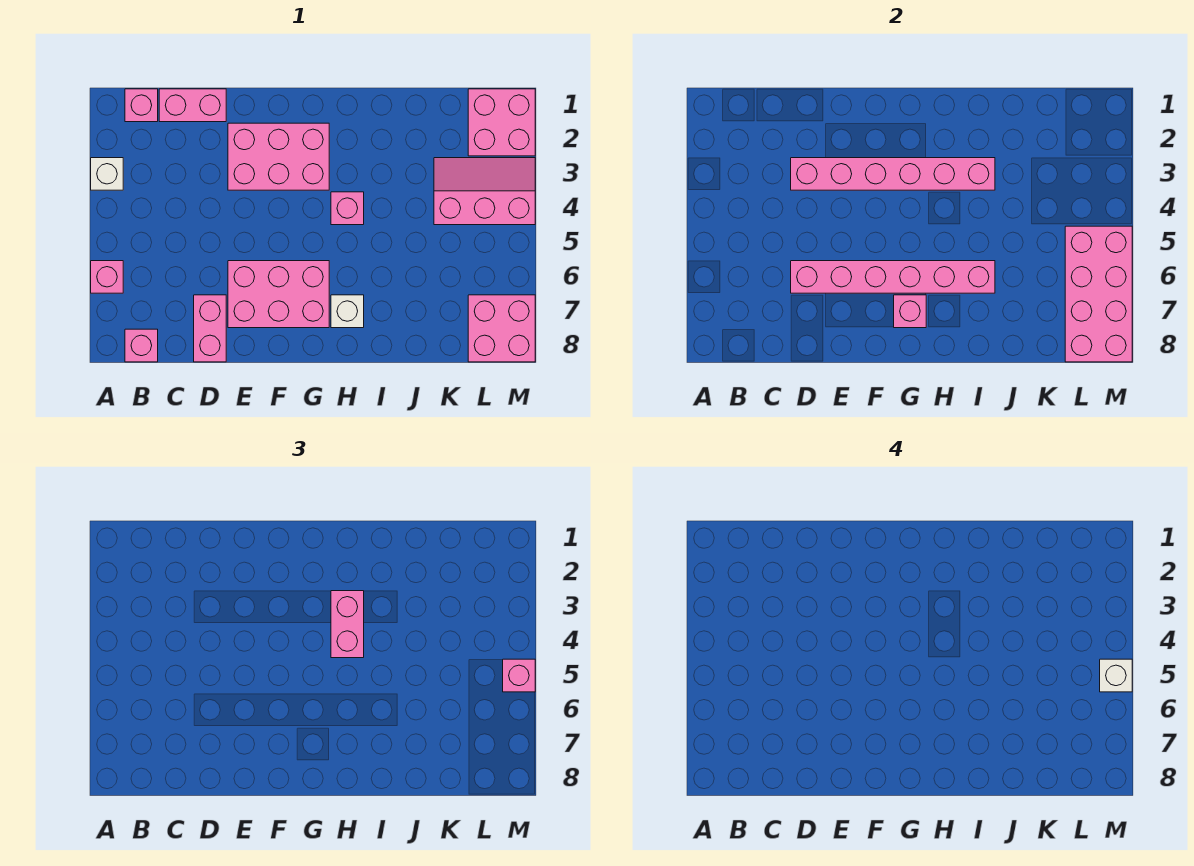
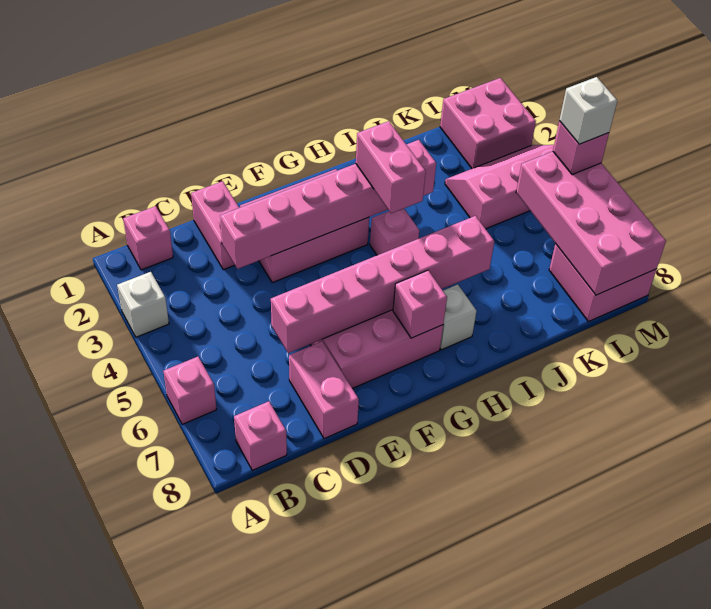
pink 1x2 brick [159,89,226,122] -> pink 1x2 brick turned to [191,181,239,270]

